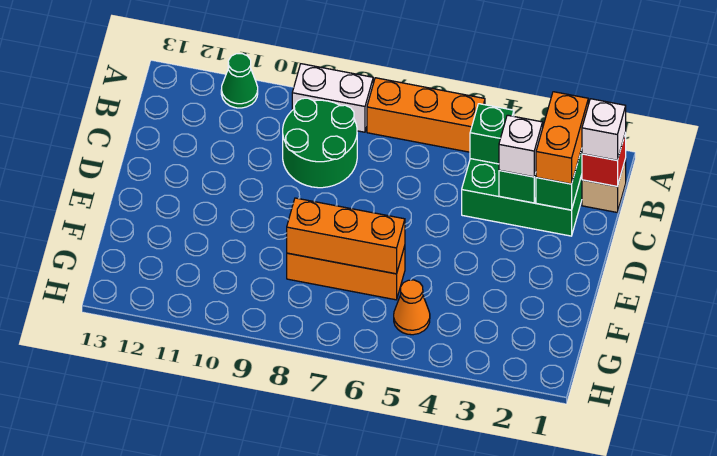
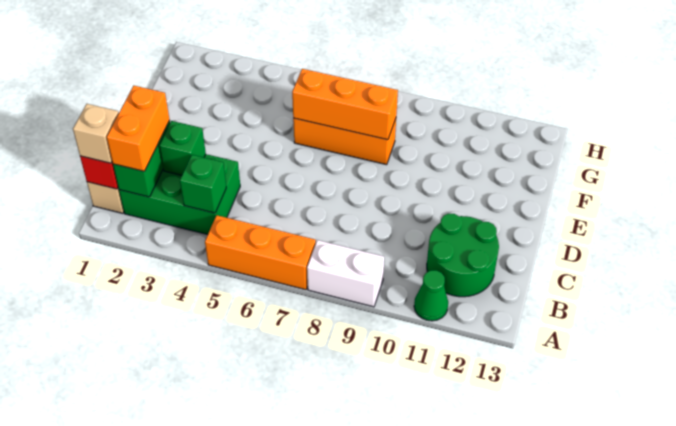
white 1x1 brick [582,99,626,160] -> tan 1x1 brick [73,104,119,163]
green 2x2 round brick [283,98,357,188] -> green 2x2 round brick moved to [427,214,499,297]
white 1x1 brick [499,115,543,177] -> none
orange 1x1 cone [394,280,430,335] -> none

